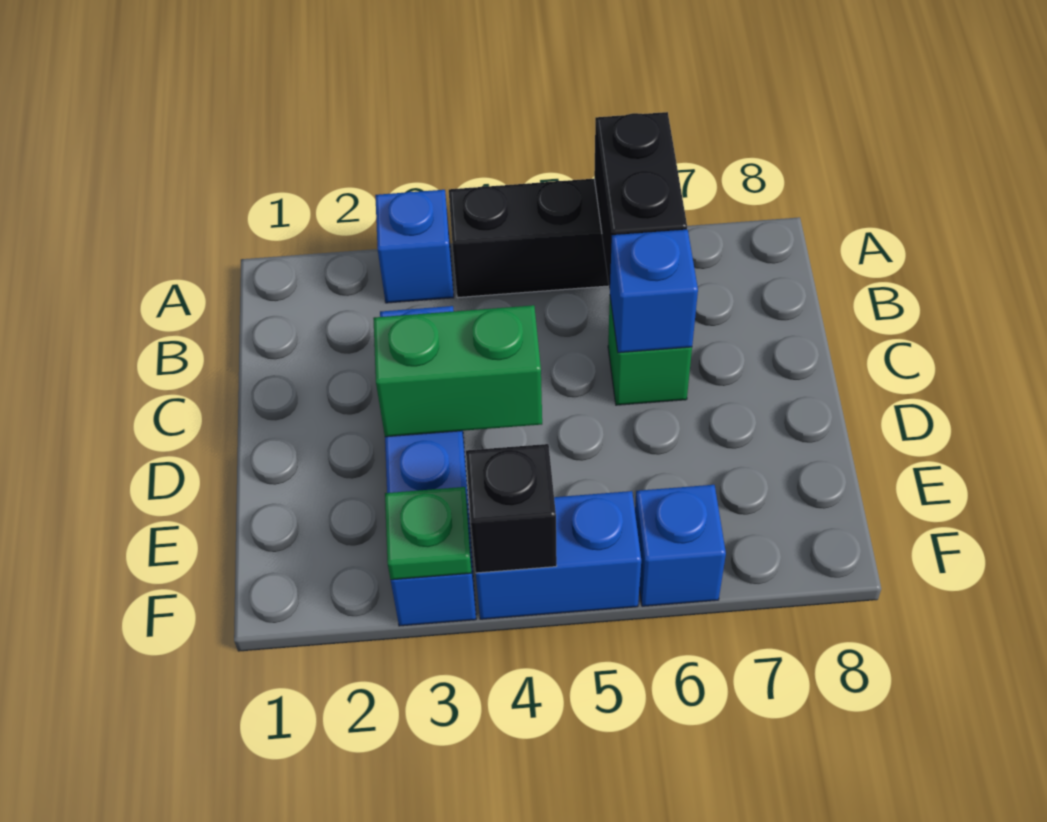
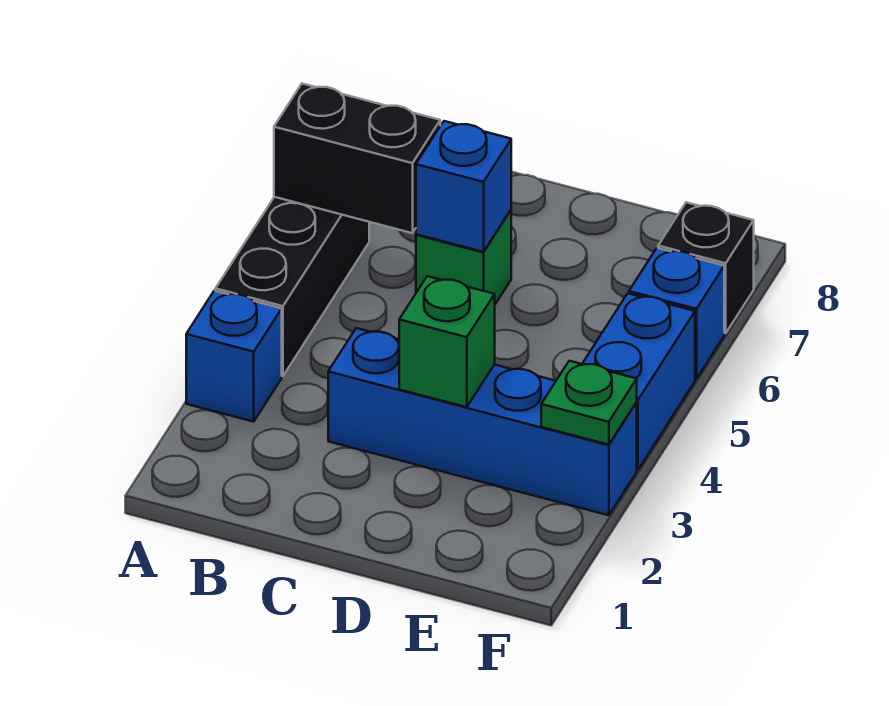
green 1x2 brick [373,305,542,437] -> green 1x1 brick [399,276,495,407]
black 1x1 brick [466,444,557,573] -> black 1x1 brick moved to [658,202,754,333]

